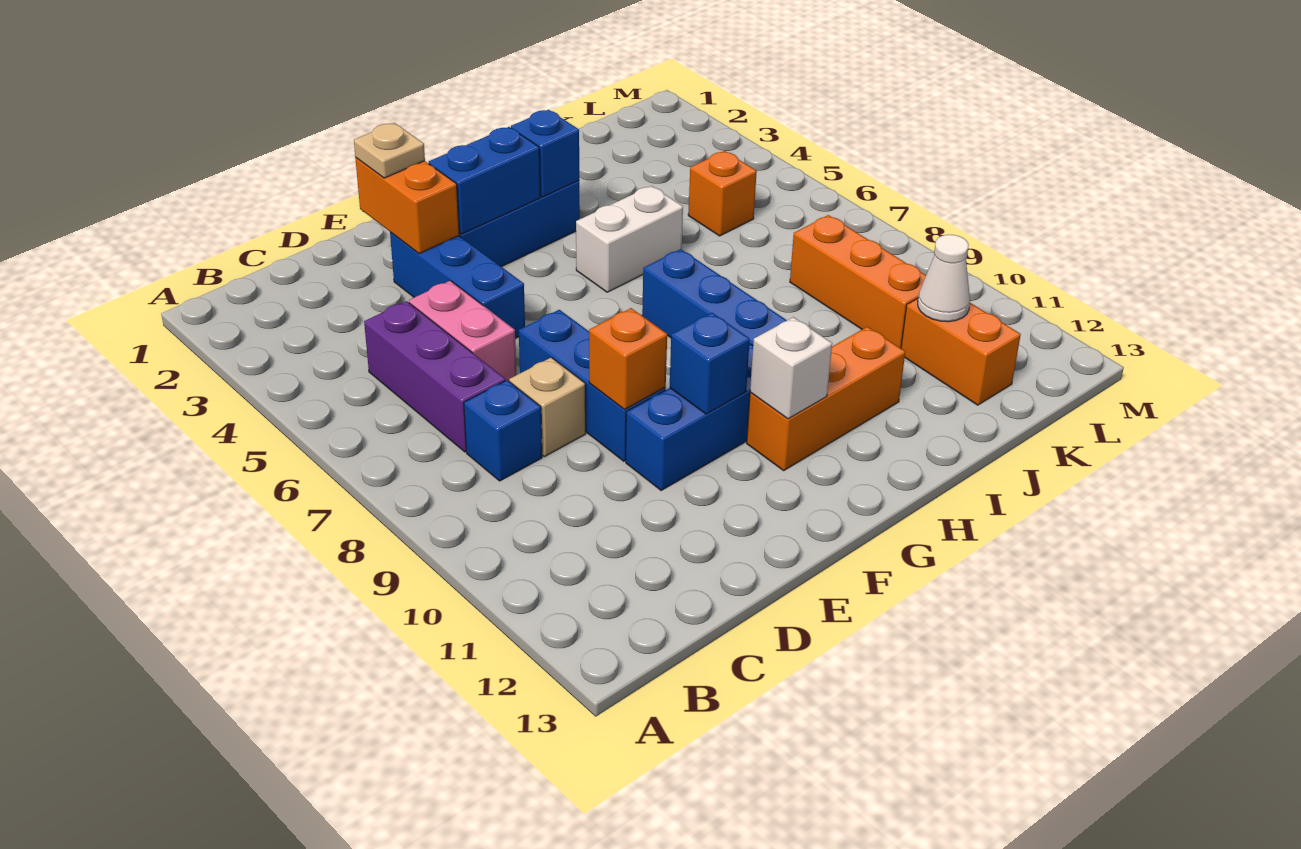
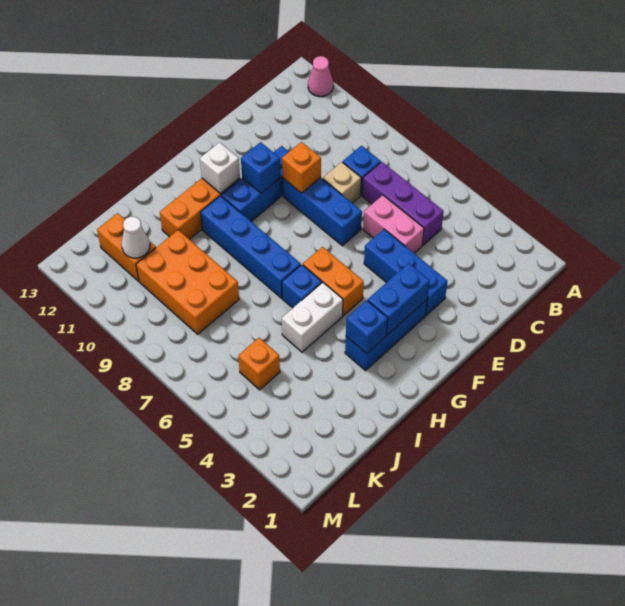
none -> pink 1x1 cone [308,56,333,97]
orange 1x2 brick [355,158,459,254] -> orange 1x2 brick moved to [303,247,364,316]
tan 1x1 plate [354,123,425,178] -> none
none -> blue 1x1 brick [282,265,322,308]
orange 1x3 brick [790,215,926,348] -> orange 2x3 brick [136,230,239,334]

